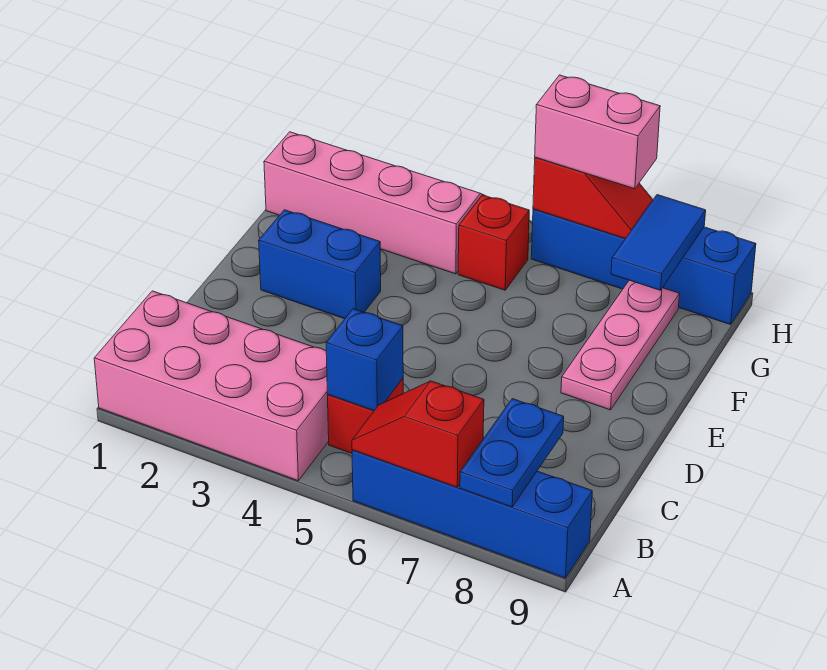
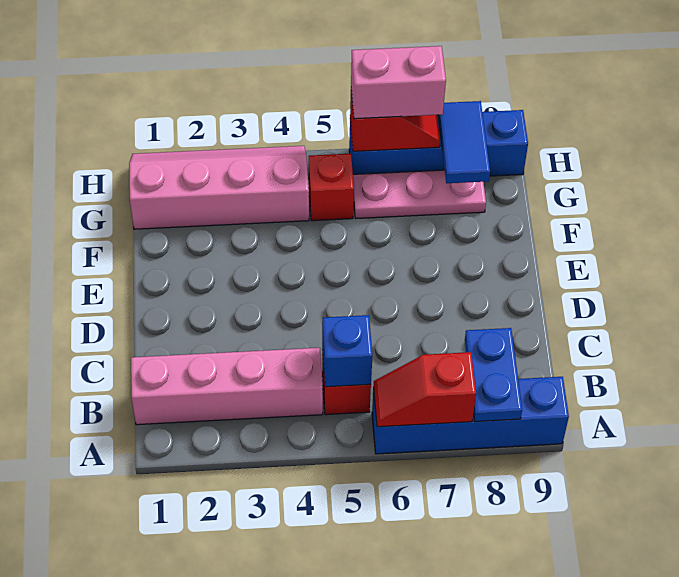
pink 2x4 brick [94,291,329,481] -> pink 1x4 brick [131,348,323,425]
blue 1x2 brick [259,210,381,319] -> none
pink 1x3 plate [561,280,680,410] -> pink 1x3 plate turned to [353,170,486,218]

